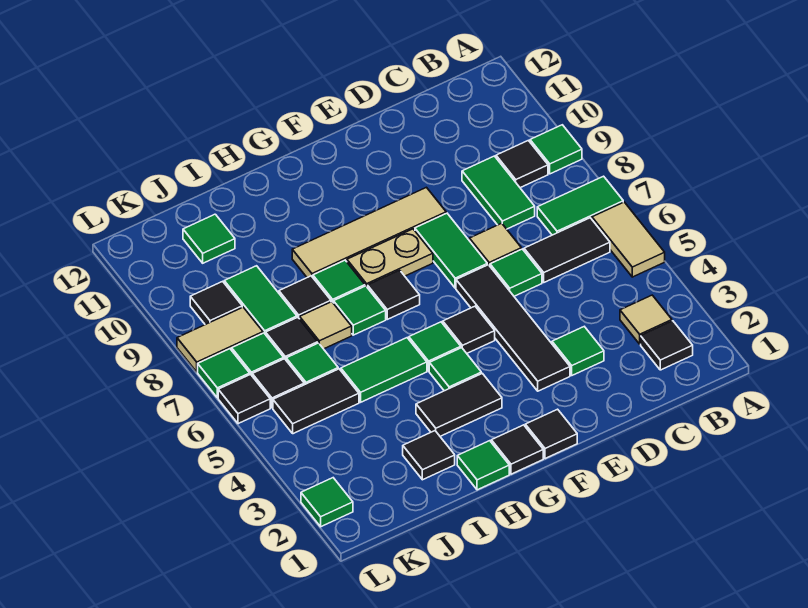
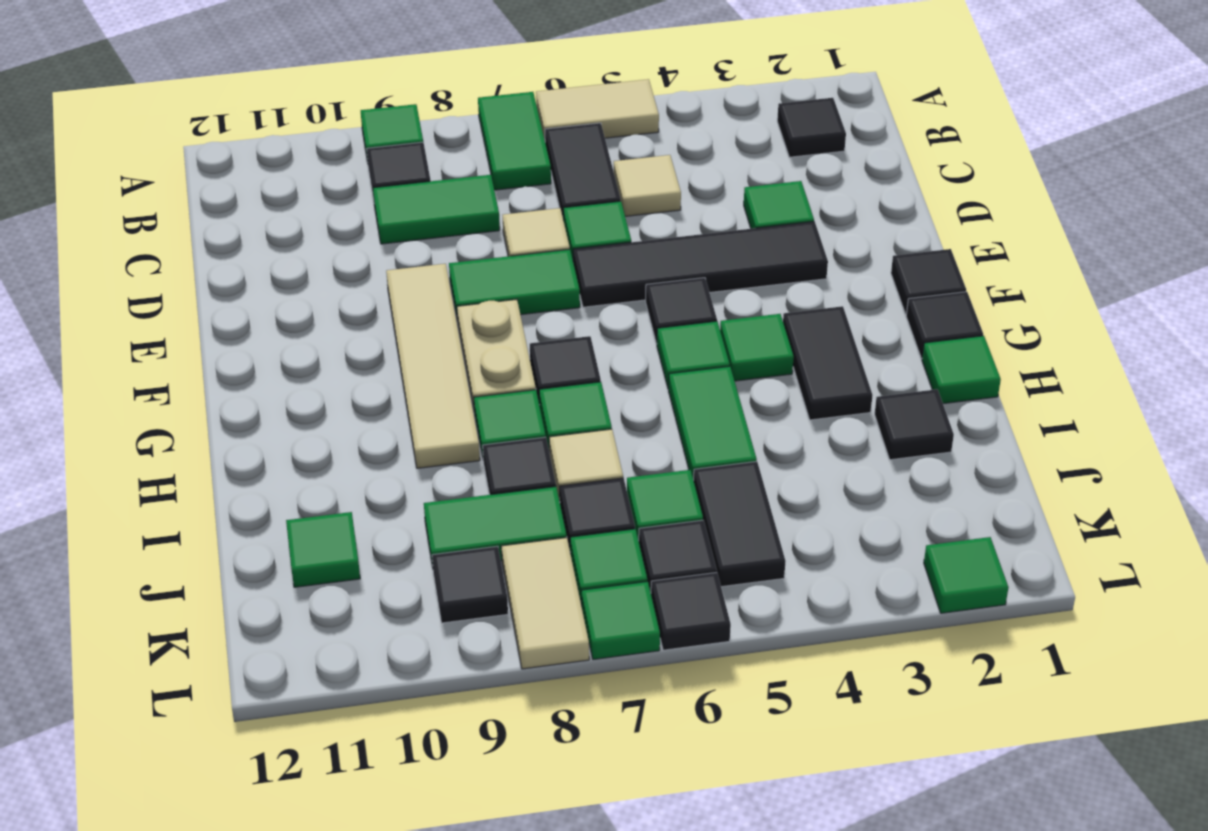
tan 1x1 tile [620,295,672,344] -> tan 1x1 tile moved to [614,155,681,216]

